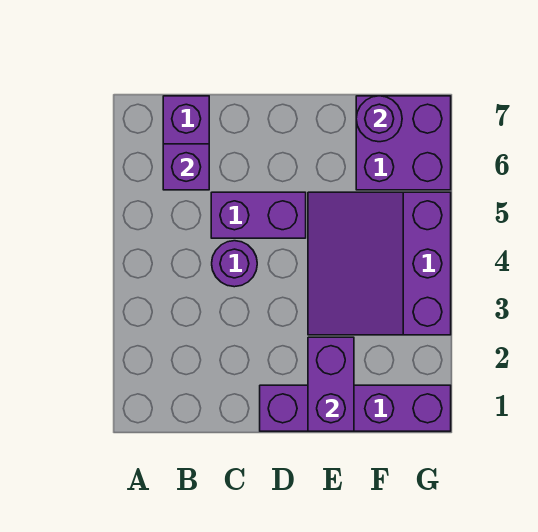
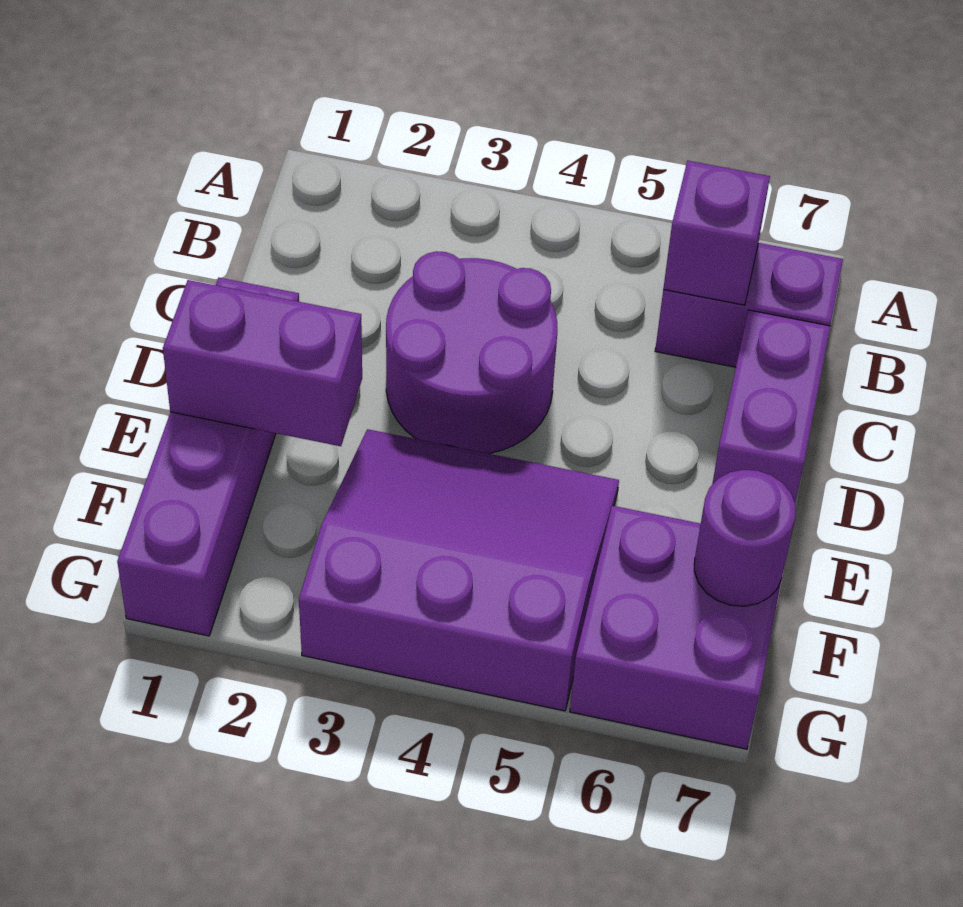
purple 1x1 round brick [212,241,257,287] -> purple 2x2 round brick [386,251,558,454]
purple 1x2 brick [211,192,306,238] -> purple 1x2 brick moved to [712,310,830,502]

